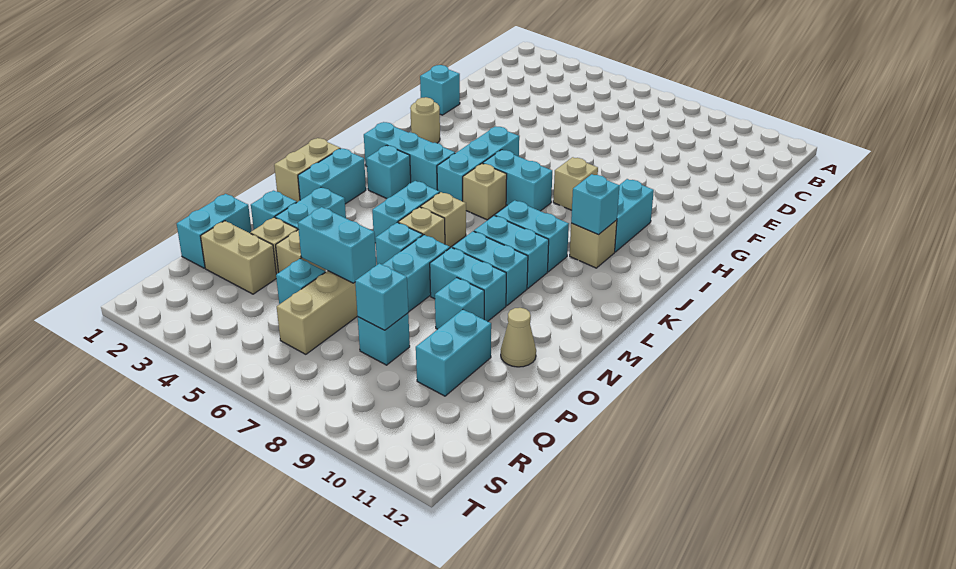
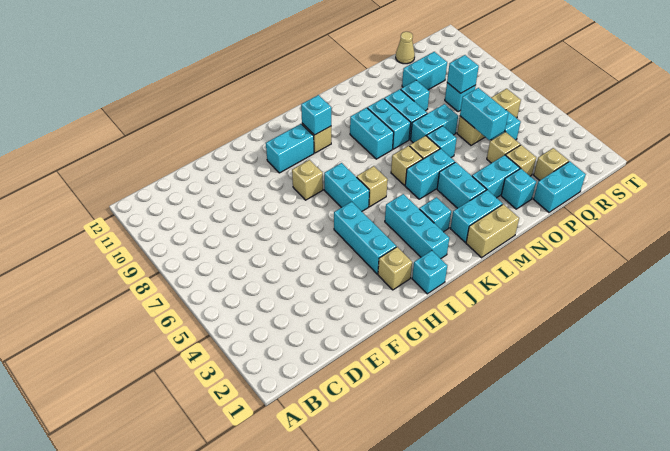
cyan 1x1 brick [420,65,460,115] -> cyan 1x1 brick moved to [412,251,447,294]
tan 1x1 round brick [410,97,440,143] -> tan 1x1 brick [378,247,412,290]
cyan 1x3 brick [437,126,519,201] -> cyan 1x3 brick turned to [334,202,396,274]
cyan 1x2 brick [495,200,569,272] -> cyan 1x2 brick moved to [437,162,486,208]
tan 1x1 cone [501,308,536,367] -> tan 1x1 cone moved to [396,32,415,64]
tan 1x2 brick [201,221,276,294] -> tan 1x1 brick [534,148,569,180]

